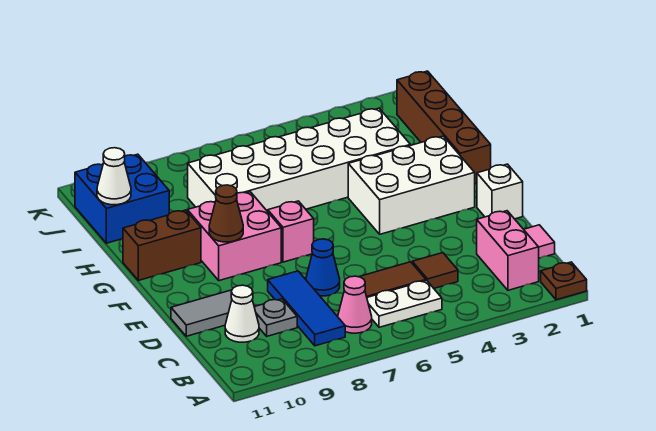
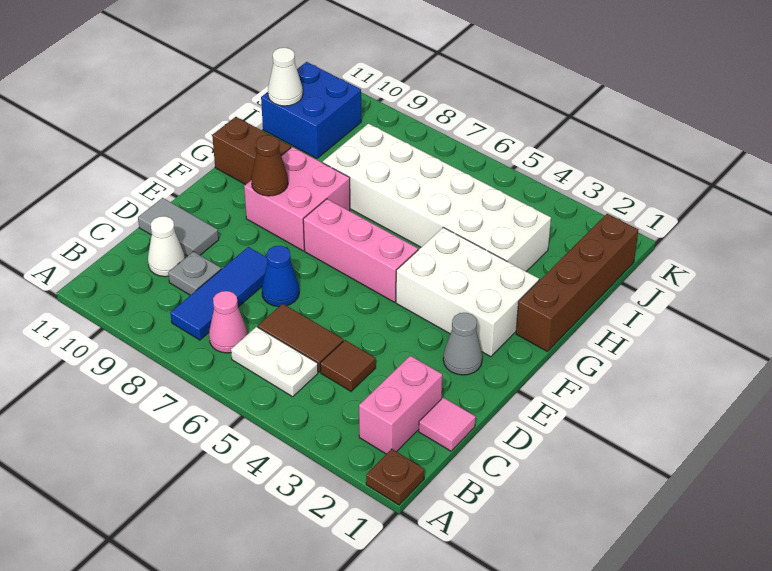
white 1x1 brick [477,164,523,219] -> none
none -> grey 1x1 cone [443,313,482,375]
pink 1x1 brick [268,201,314,262] -> pink 1x3 brick [303,199,418,302]

